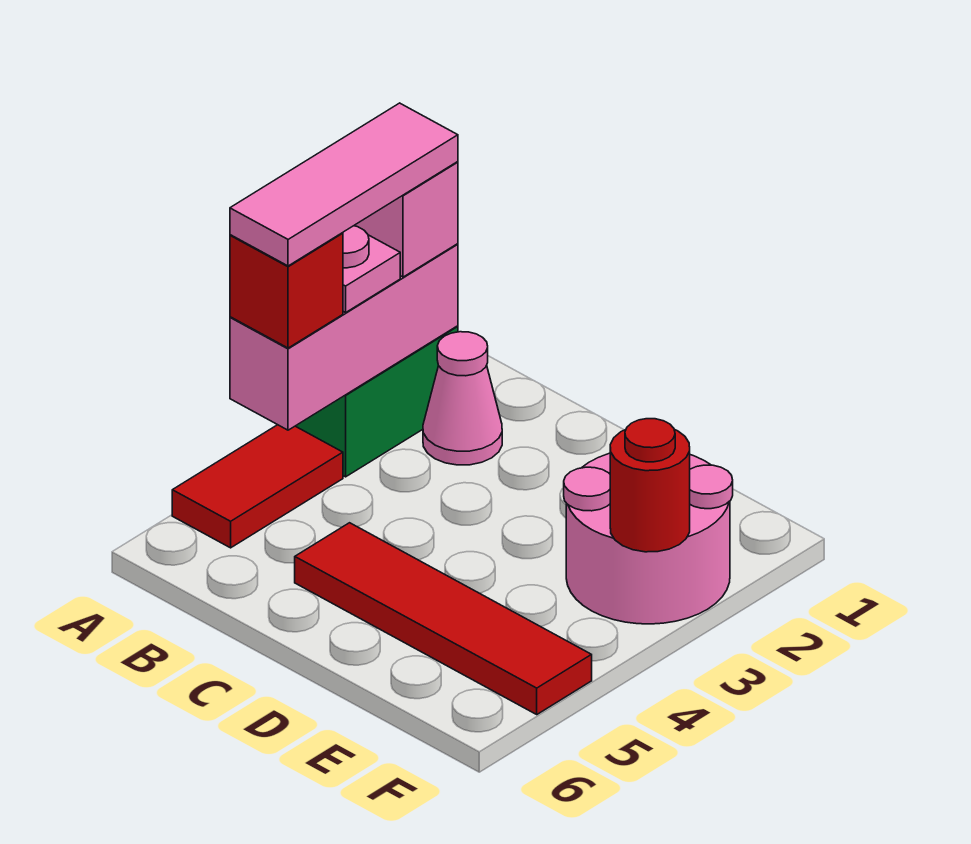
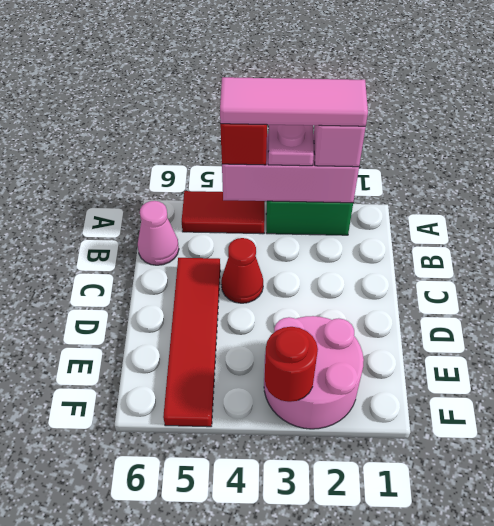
pink 1x1 cone [423,332,502,465] -> pink 1x1 cone moved to [138,201,179,265]
none -> red 1x1 cone [221,238,263,303]

